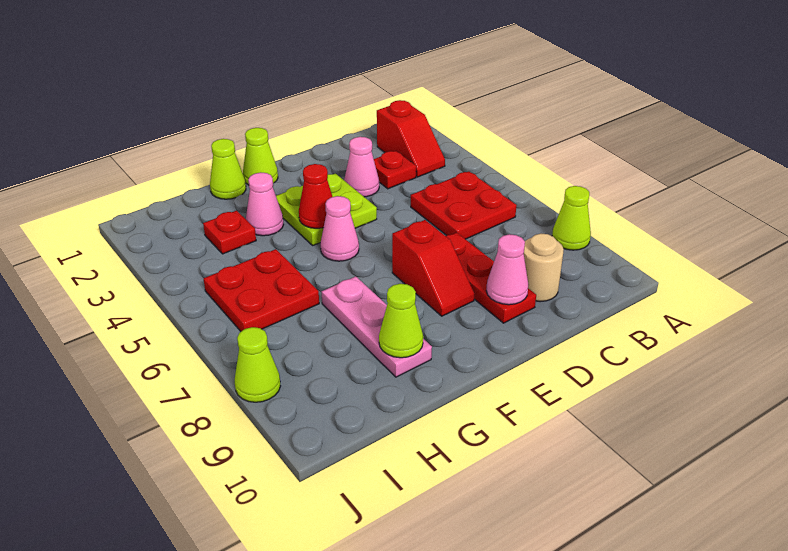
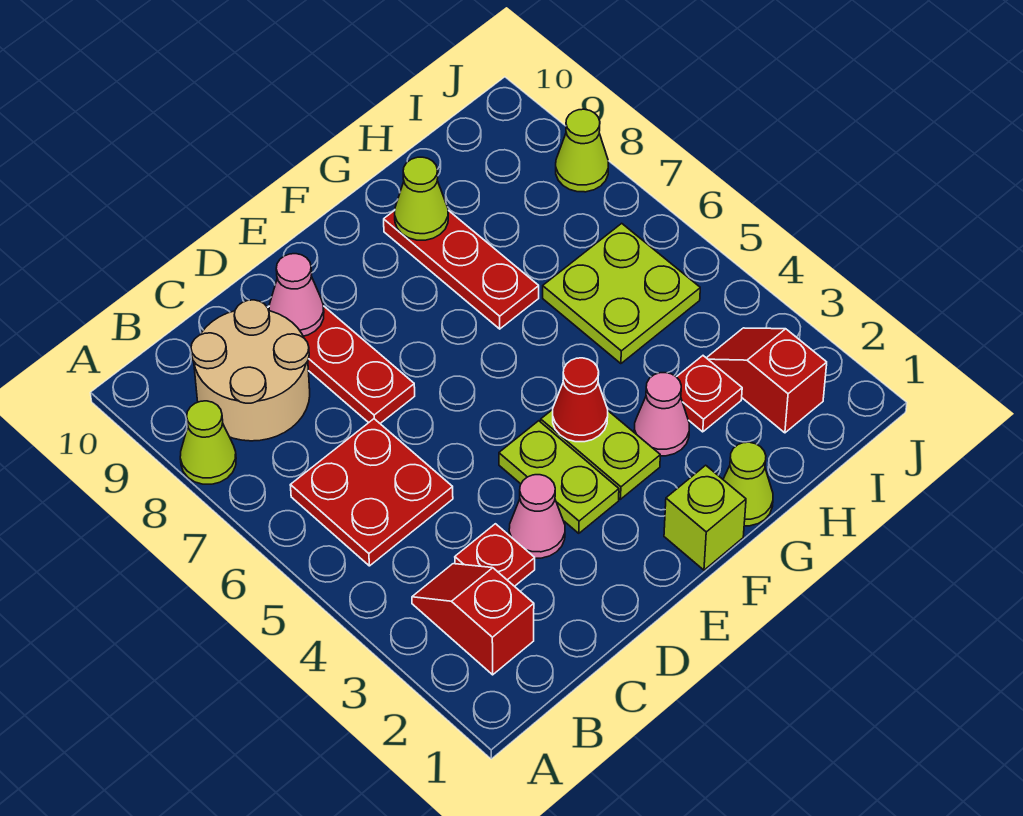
tan 1x1 round brick [524,234,564,302] -> tan 2x2 round brick [191,300,310,441]
red 1x2 slope [392,220,474,316] -> red 1x2 slope moved to [707,328,827,433]
lime 1x1 cone [243,128,278,185] -> lime 1x1 brick [664,465,746,570]
pink 1x1 cone [321,196,359,261] -> none
pink 1x3 plate [322,276,432,377] -> red 1x3 plate [384,210,539,329]
red 2x2 plate [203,249,319,331] -> lime 2x2 plate [543,223,700,364]

